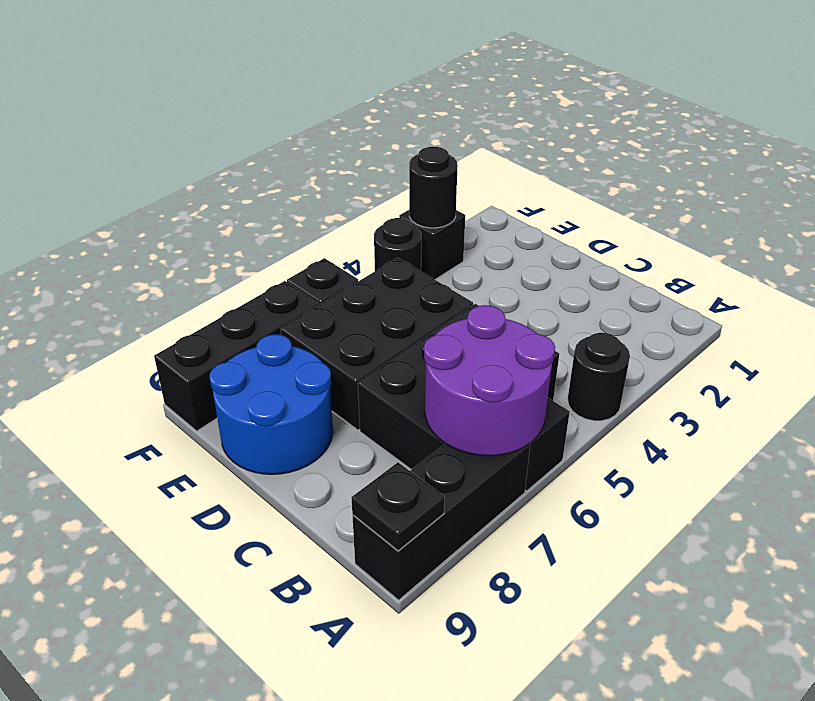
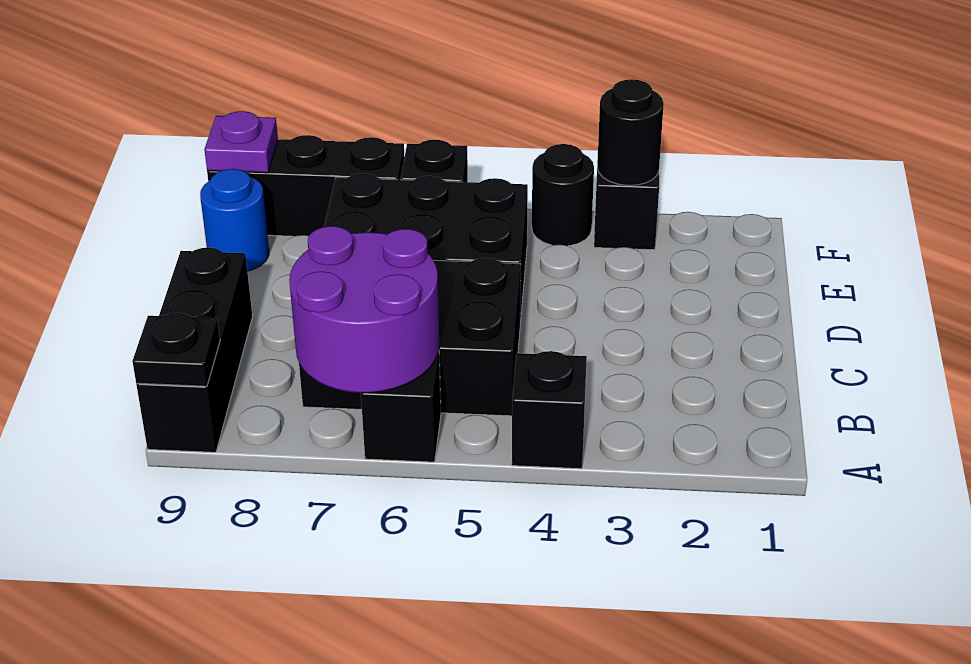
black 1x1 round brick [568,333,630,421] -> black 1x1 brick [512,351,587,469]
black 1x3 brick [352,444,530,600] -> black 1x3 brick turned to [136,248,252,452]
blue 2x2 round brick [210,334,333,474] -> blue 1x1 round brick [200,169,269,271]
none -> purple 1x1 plate [204,111,278,173]

